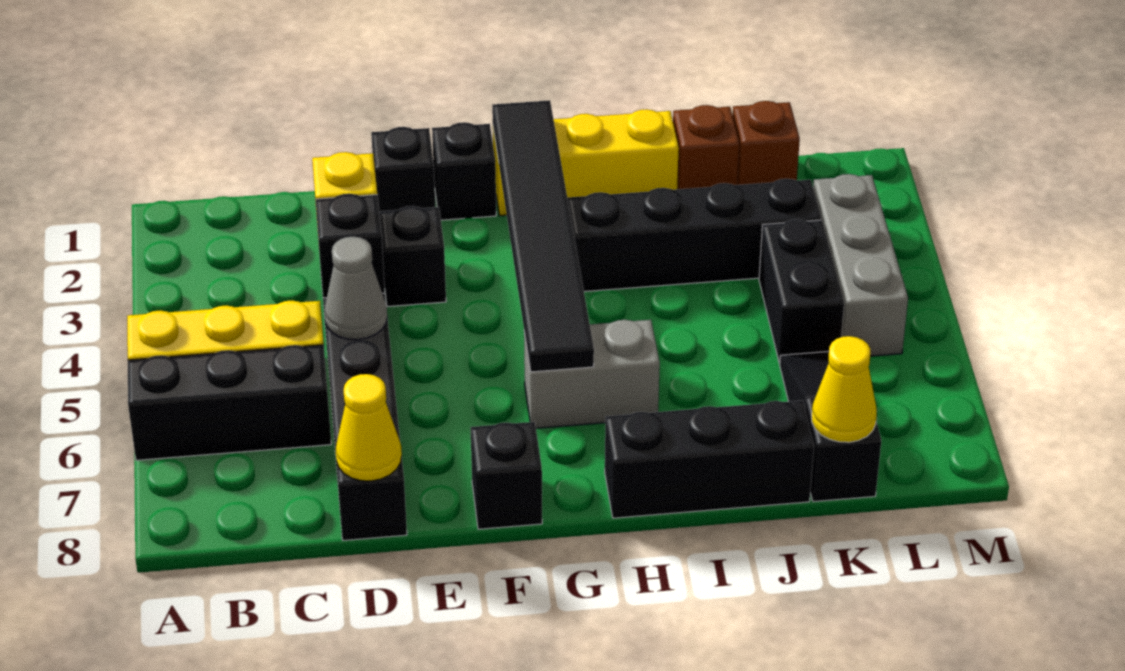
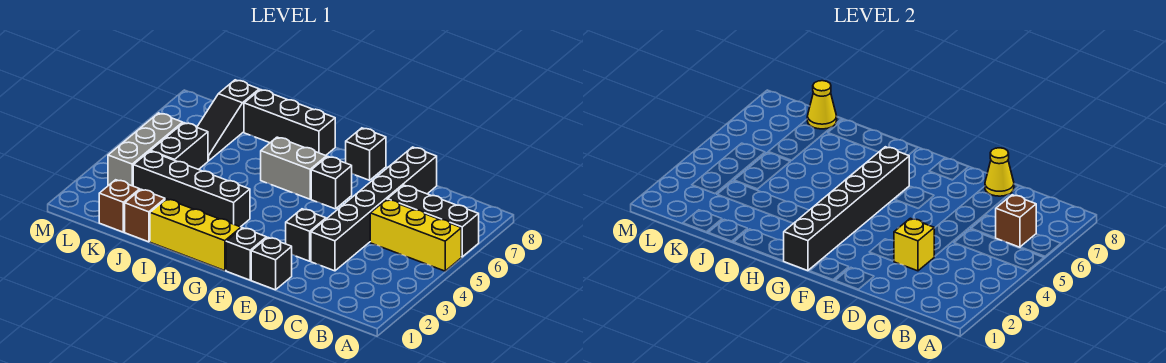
none -> brown 1x1 brick [996,195,1036,247]
black 1x1 brick [316,194,385,298] -> black 1x1 brick moved to [311,156,352,209]
grey 1x1 cone [324,237,387,340] -> none
black 1x6 tile [492,100,594,372] -> black 1x6 brick [784,147,909,271]

